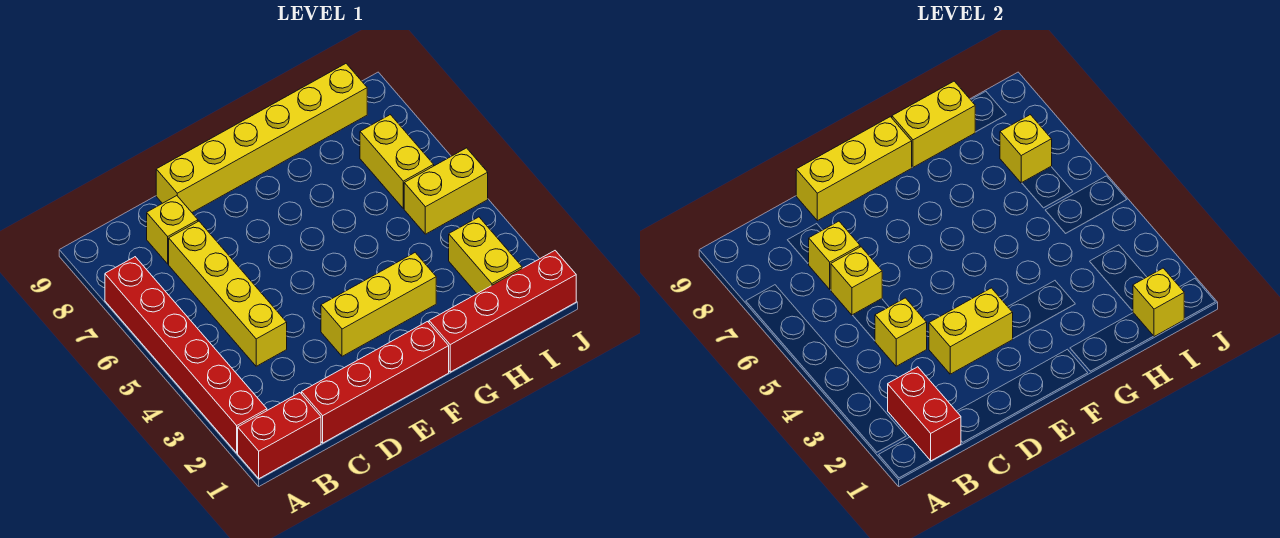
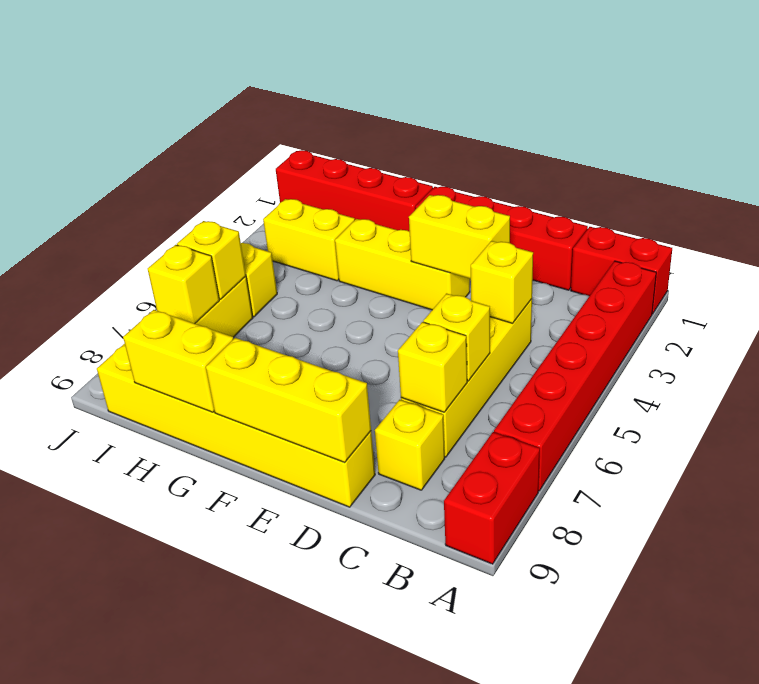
red 1x2 brick [888,367,961,461] -> red 1x2 brick moved to [444,432,540,564]
yellow 1x1 brick [1133,268,1184,337] -> yellow 1x1 brick moved to [177,221,246,299]
yellow 1x2 brick [449,217,522,293] -> yellow 1x2 brick turned to [263,199,355,281]

